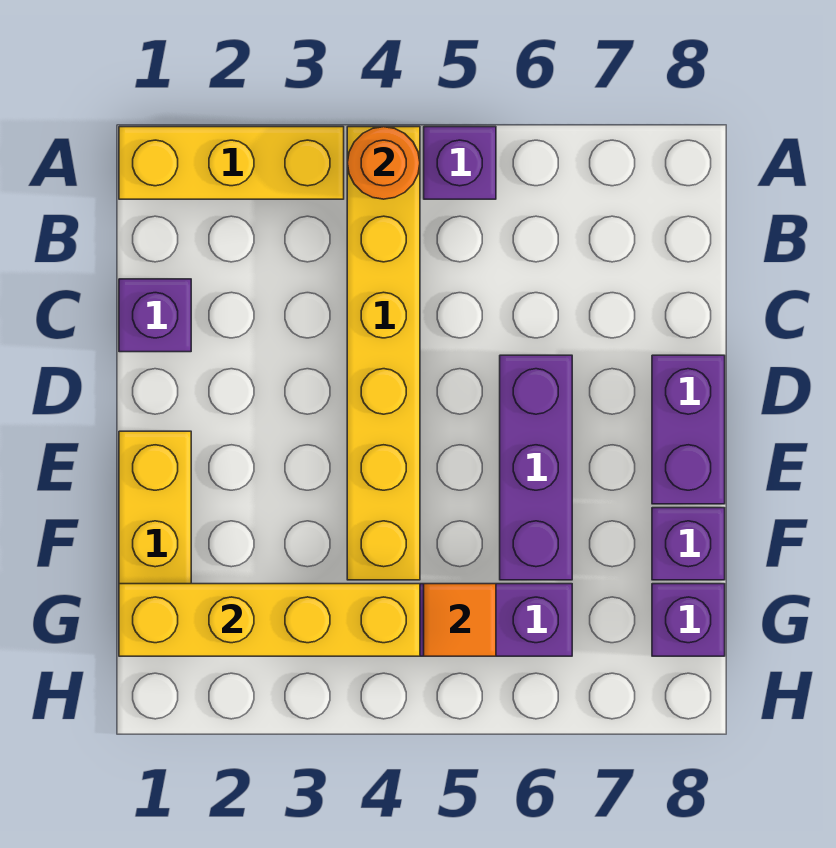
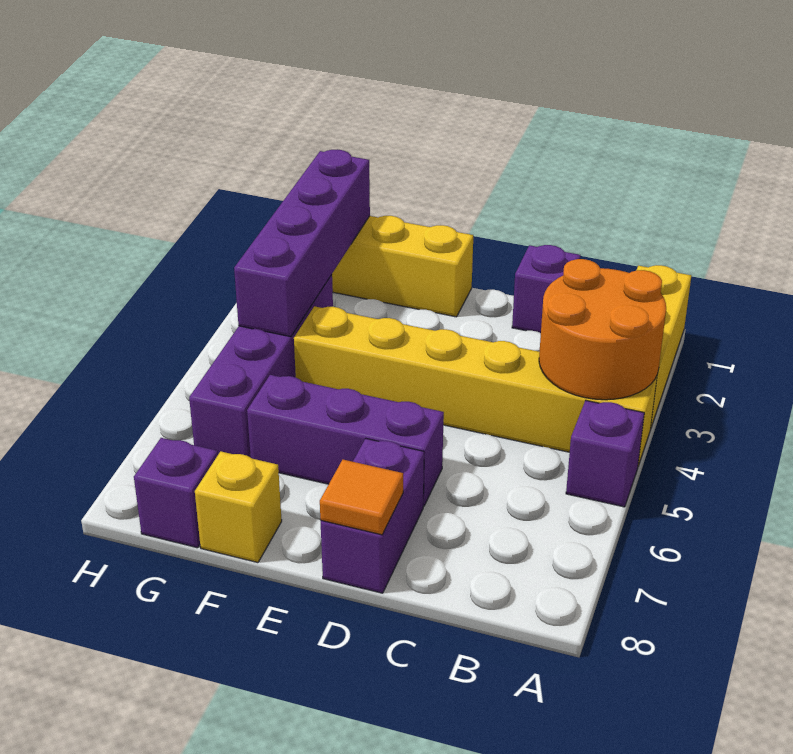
orange 1x1 round brick [347,127,420,199] -> orange 2x2 round brick [539,259,666,400]
purple 1x2 brick [652,355,725,504] -> purple 1x2 brick turned to [321,439,424,593]
purple 1x1 brick [652,508,725,580] -> yellow 1x1 brick [195,451,282,563]
yellow 1x4 brick [119,584,420,656] -> purple 1x4 brick [234,149,370,337]
orange 1x1 tile [424,584,496,656] -> orange 1x1 tile moved to [320,460,403,535]

